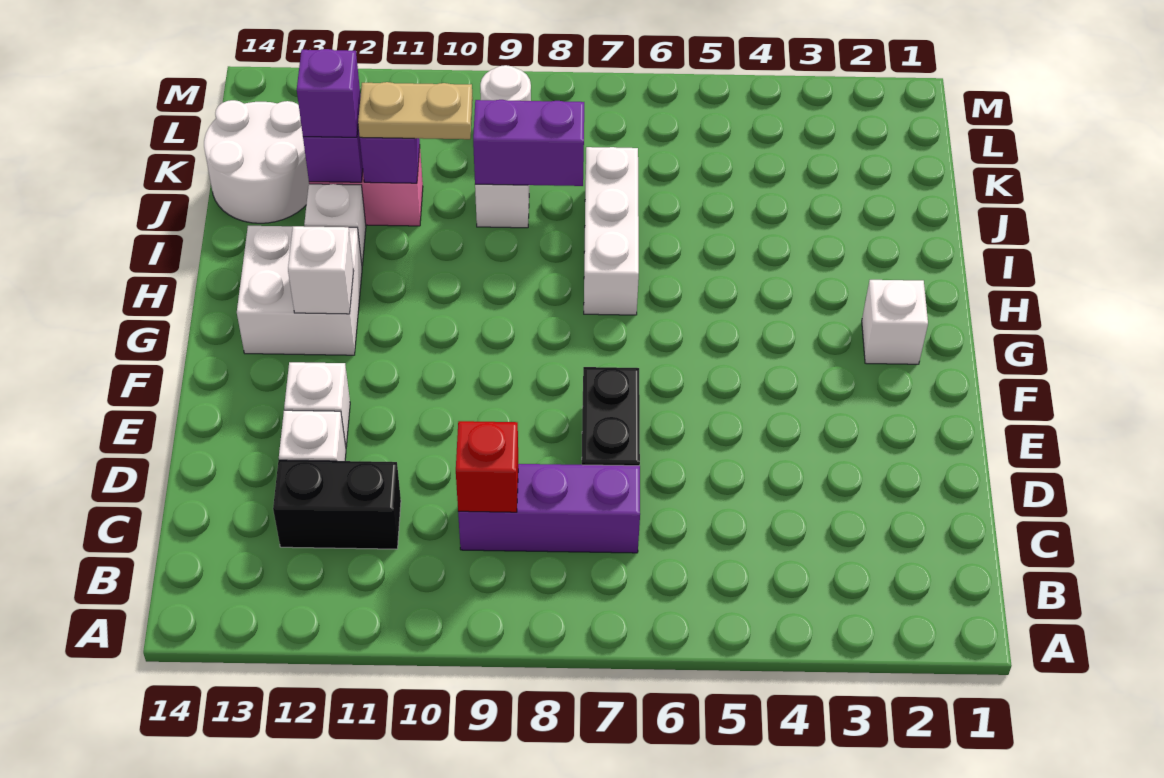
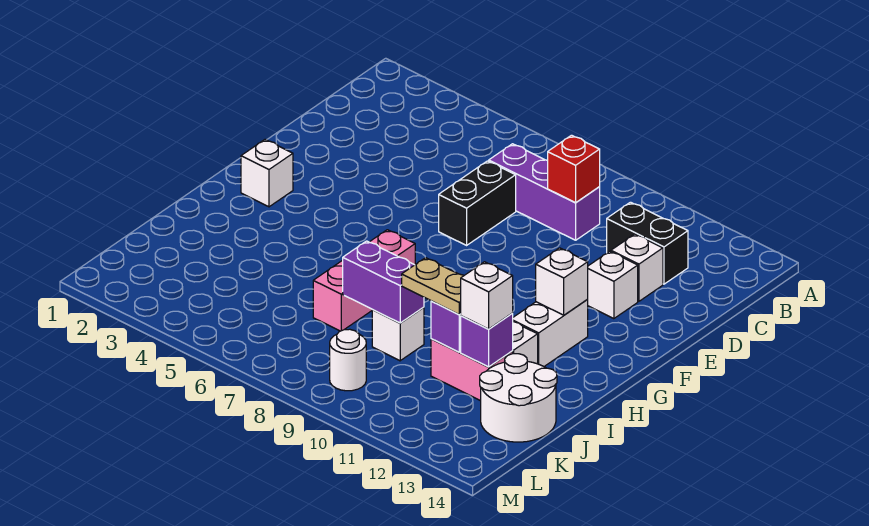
white 2x2 brick [237,226,362,355] -> white 1x2 brick [513,300,588,366]
white 1x3 brick [584,147,639,315] -> pink 1x3 brick [313,230,415,331]
purple 1x1 brick [297,49,361,137] -> white 1x1 brick [461,262,513,329]

